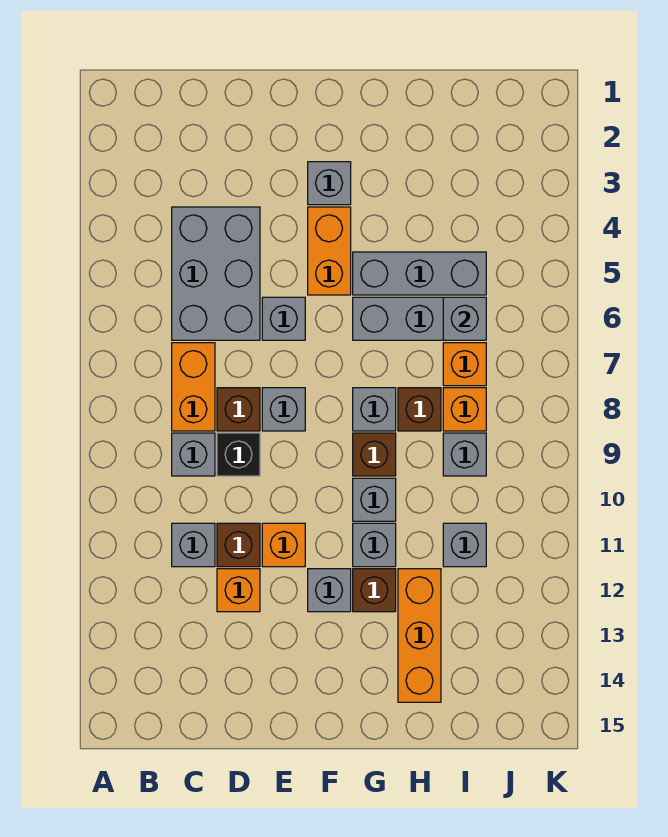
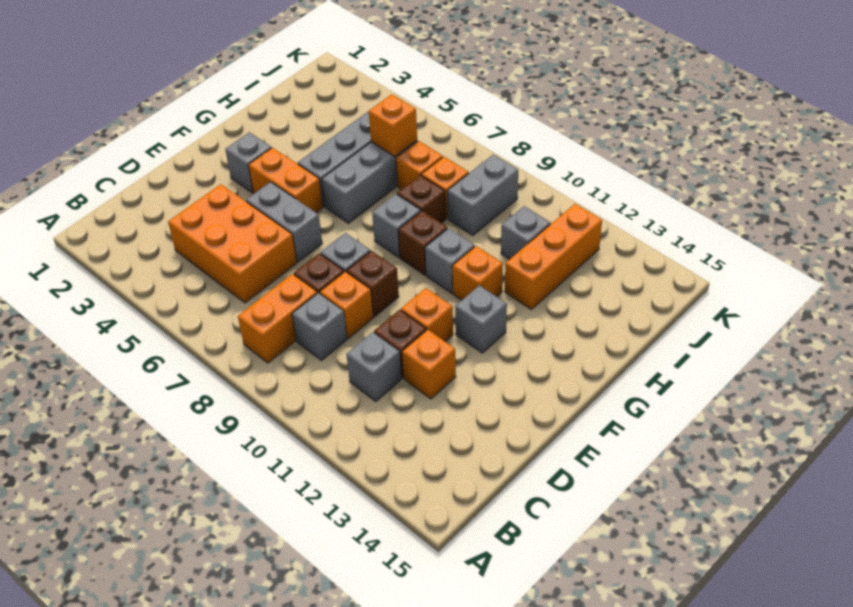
grey 2x3 brick [172,207,260,340] -> orange 2x3 brick [168,184,297,303]
orange 1x2 brick [172,343,215,431] -> orange 1x2 brick turned to [238,274,317,363]
black 1x1 brick [217,433,260,476] -> orange 1x1 brick [320,272,373,338]
grey 1x1 brick [262,297,305,340] -> grey 1x2 brick [246,182,322,262]
grey 1x1 brick [353,523,396,567] -> orange 1x1 brick [452,246,503,300]
brown 1x1 brick [353,569,396,612] -> brown 1x1 brick moved to [347,251,399,317]
orange 1x3 brick [398,569,441,702] -> orange 1x3 brick turned to [505,204,602,309]
grey 1x1 brick [443,297,486,340] -> orange 1x1 brick [369,94,417,156]
grey 1x1 brick [443,433,486,476] -> grey 1x2 brick [447,154,518,236]

